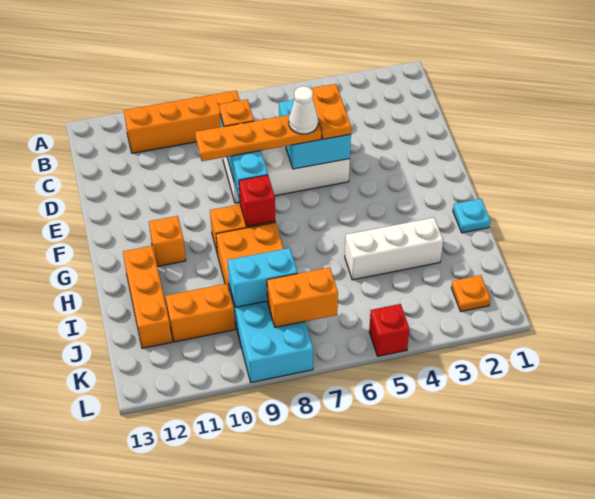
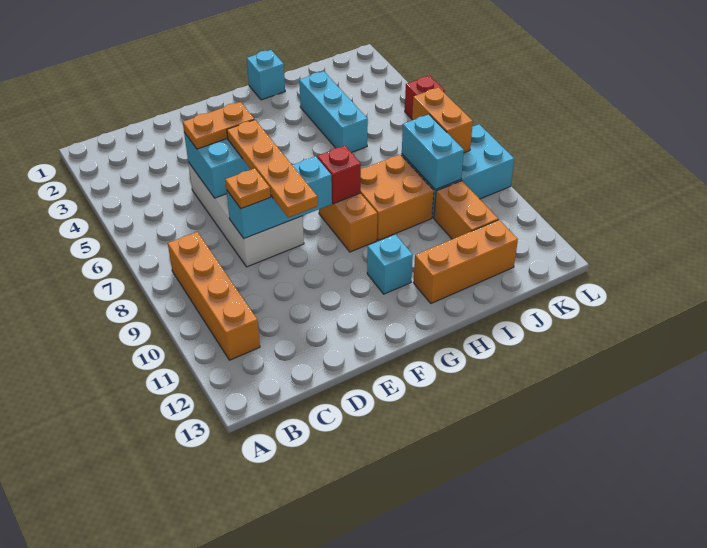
white 1x1 cone [289,86,318,134] -> none
orange 1x1 brick [149,216,186,266] -> cyan 1x1 brick [367,235,413,294]
cyan 1x1 plate [453,199,490,233] -> cyan 1x1 brick [247,50,285,100]
white 1x3 brick [345,217,443,280] -> cyan 1x3 brick [299,71,368,153]
orange 1x1 plate [451,275,491,312] -> none

